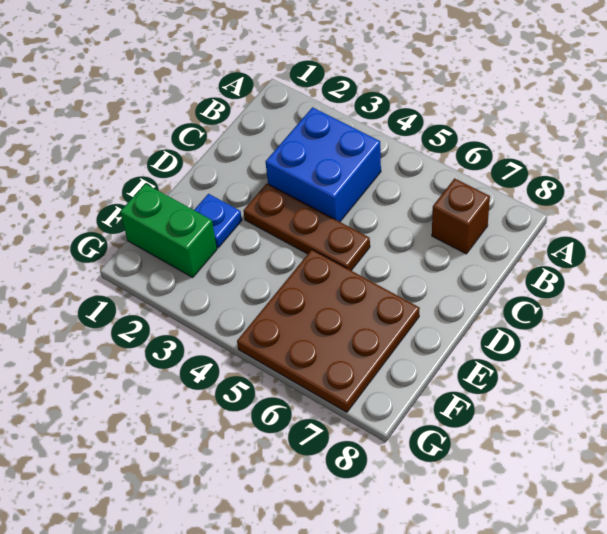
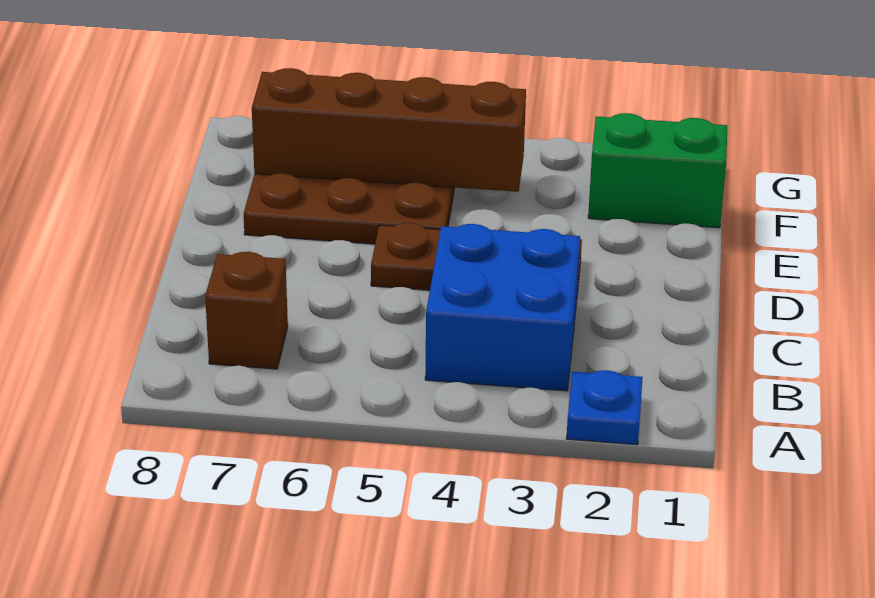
blue 1x1 plate [194,194,242,248] -> blue 1x1 plate moved to [567,370,643,445]
none -> brown 1x4 brick [252,68,526,192]

